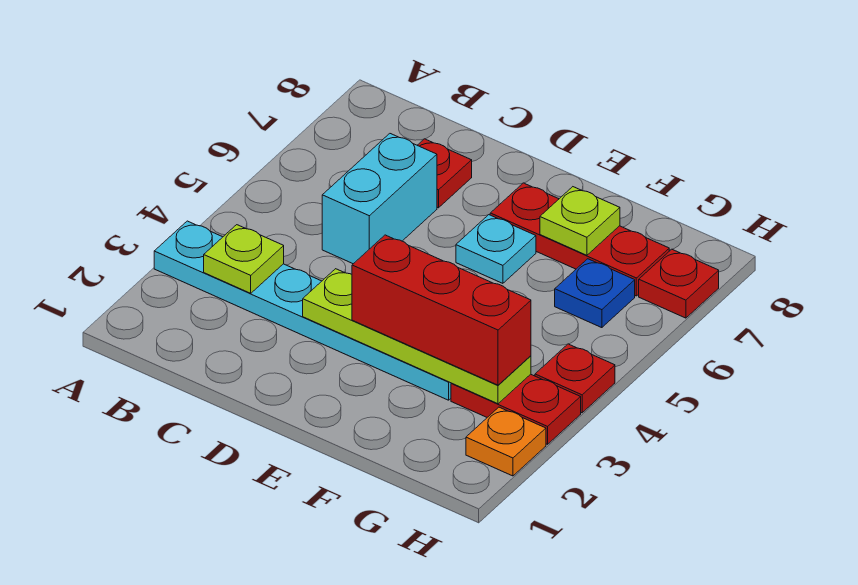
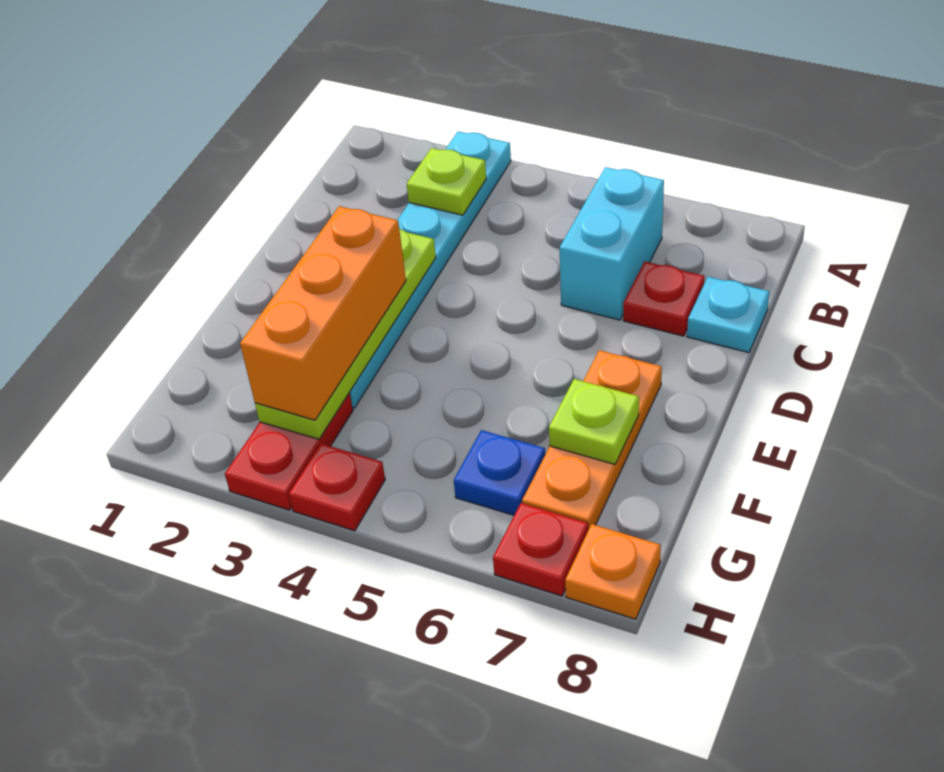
cyan 1x2 brick [322,134,437,264] -> cyan 1x2 brick turned to [560,167,664,320]
red 1x3 brick [352,235,531,385] -> orange 1x3 brick [240,206,406,420]
cyan 1x1 plate [456,215,536,283] -> cyan 1x1 plate moved to [687,277,769,353]
red 1x3 plate [490,183,669,296] -> orange 1x3 plate [522,350,662,530]
orange 1x1 plate [466,407,546,476] -> orange 1x1 plate moved to [565,524,661,619]

